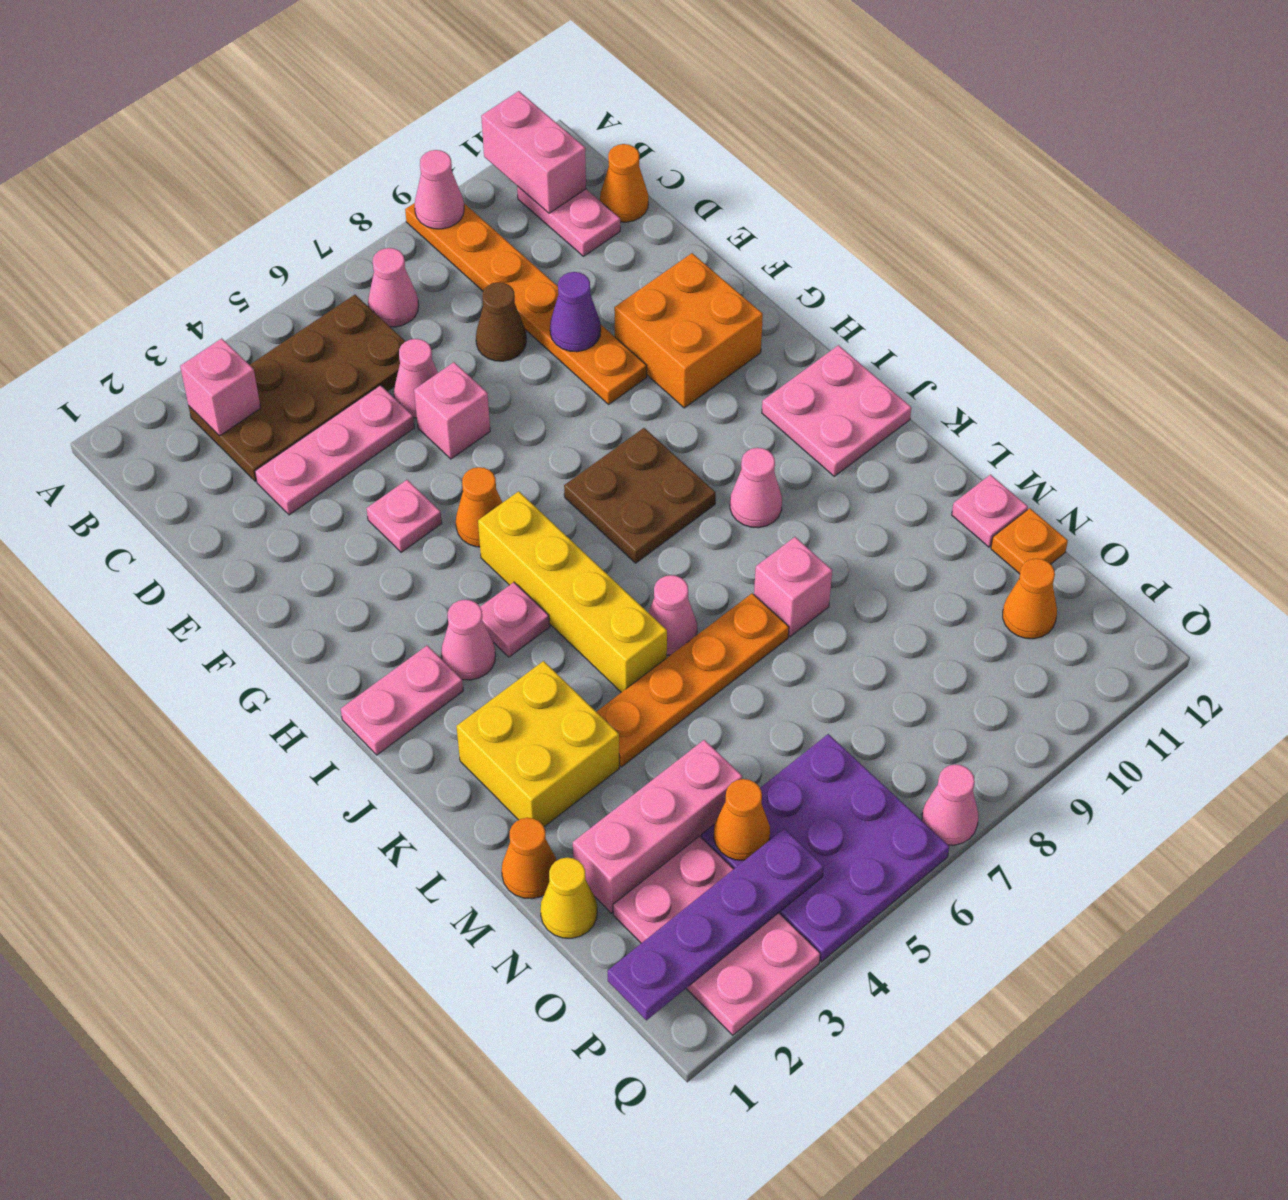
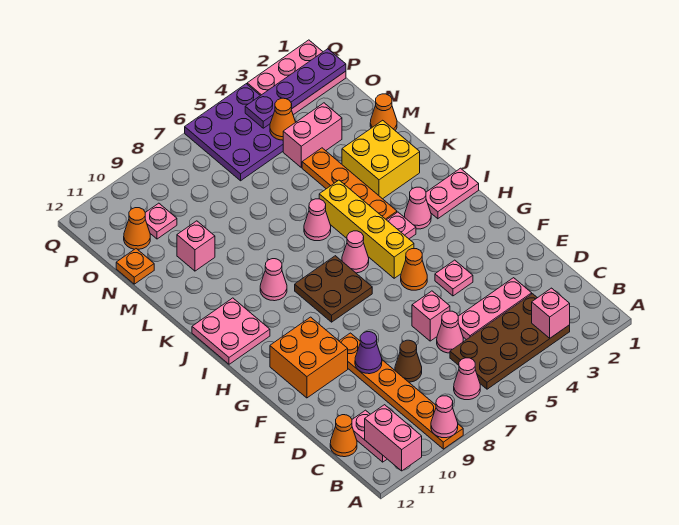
orange 1x4 plate [596,593,789,767] -> orange 1x4 plate turned to [302,148,397,220]
pink 1x1 brick [754,537,832,637] -> pink 1x1 brick moved to [177,221,215,271]
pink 1x1 plate [952,475,1028,547] -> pink 1x1 plate moved to [145,203,177,239]
yellow 1x1 cone [540,858,597,938] -> none
pink 1x3 brick [573,740,742,913] -> pink 1x2 brick [283,103,342,167]
pink 2x3 plate [613,836,820,1035] -> pink 2x3 plate turned to [247,40,346,115]
pink 1x1 cone [922,764,978,845] -> pink 1x1 cone moved to [342,231,369,273]

